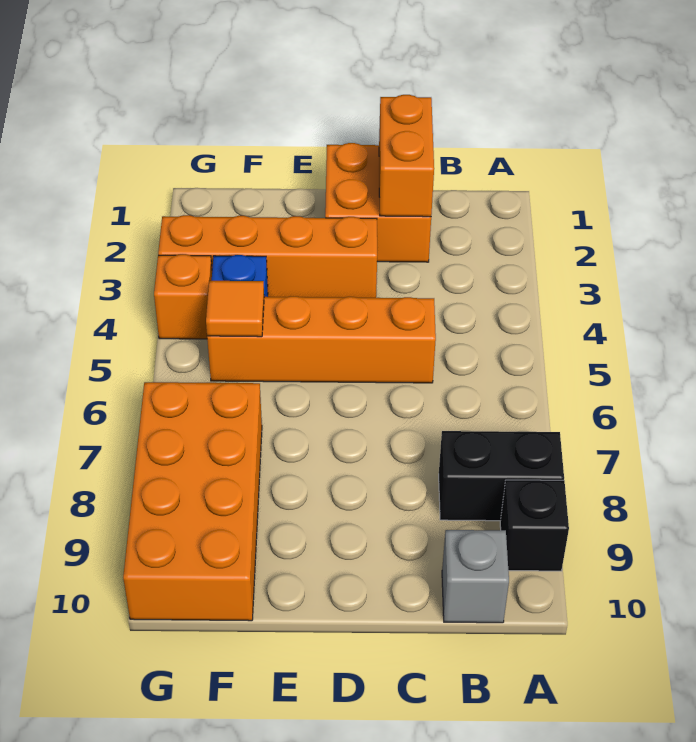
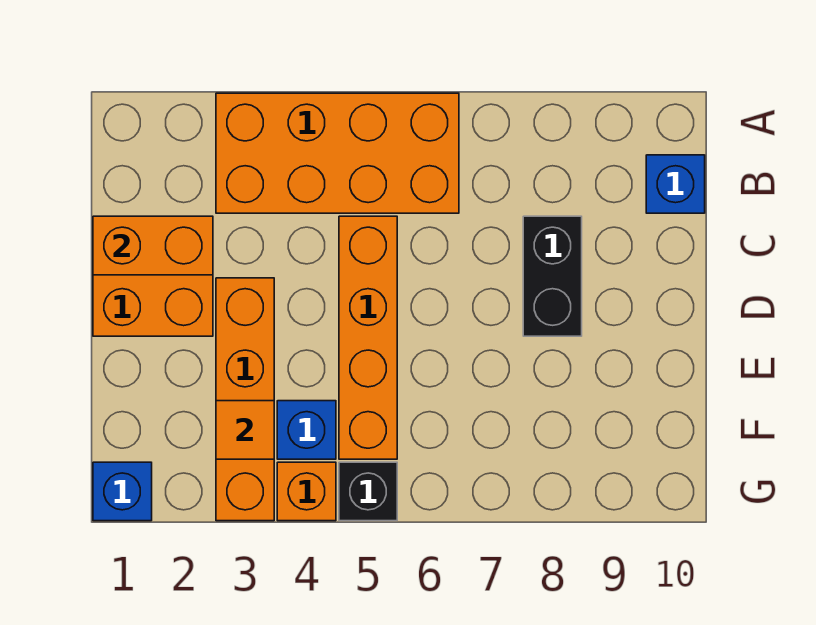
black 1x2 brick [439,431,564,521] -> black 1x2 brick moved to [523,216,582,336]
black 1x1 brick [500,480,569,571] -> black 1x1 brick moved to [339,462,397,521]
grey 1x1 brick [442,530,509,623] -> blue 1x1 brick [646,155,705,213]
orange 1x1 tile [206,281,264,337] -> orange 1x1 tile moved to [216,401,274,459]
orange 2x4 brick [123,382,262,621] -> orange 2x4 brick moved to [216,93,459,213]
none -> blue 1x1 brick [93,462,152,521]

